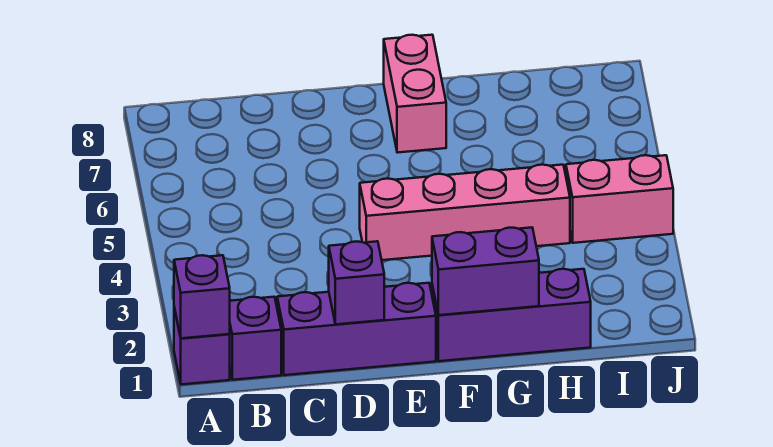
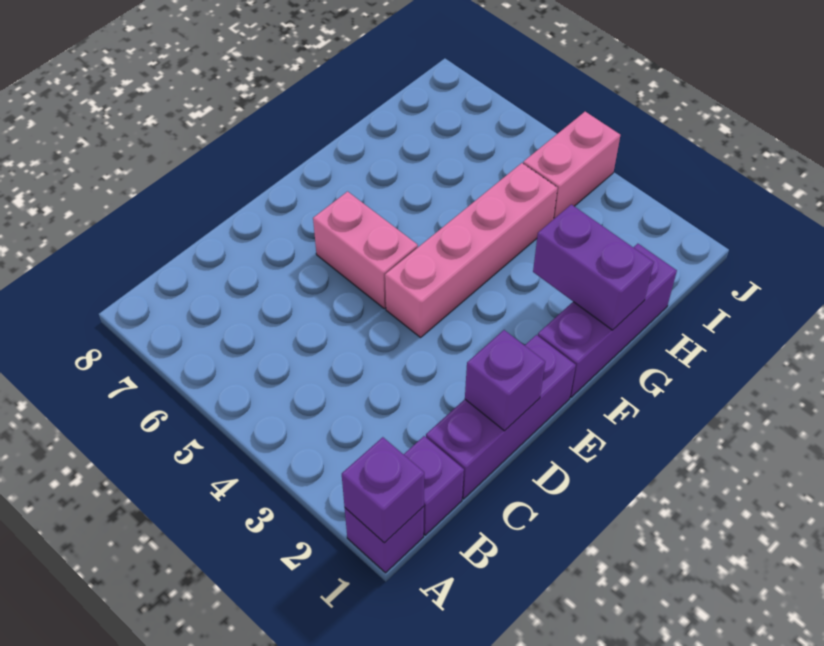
purple 1x2 brick [432,227,539,315] -> purple 1x2 brick turned to [533,204,654,330]
pink 1x2 brick [384,35,446,153] -> pink 1x2 brick moved to [313,192,418,309]

